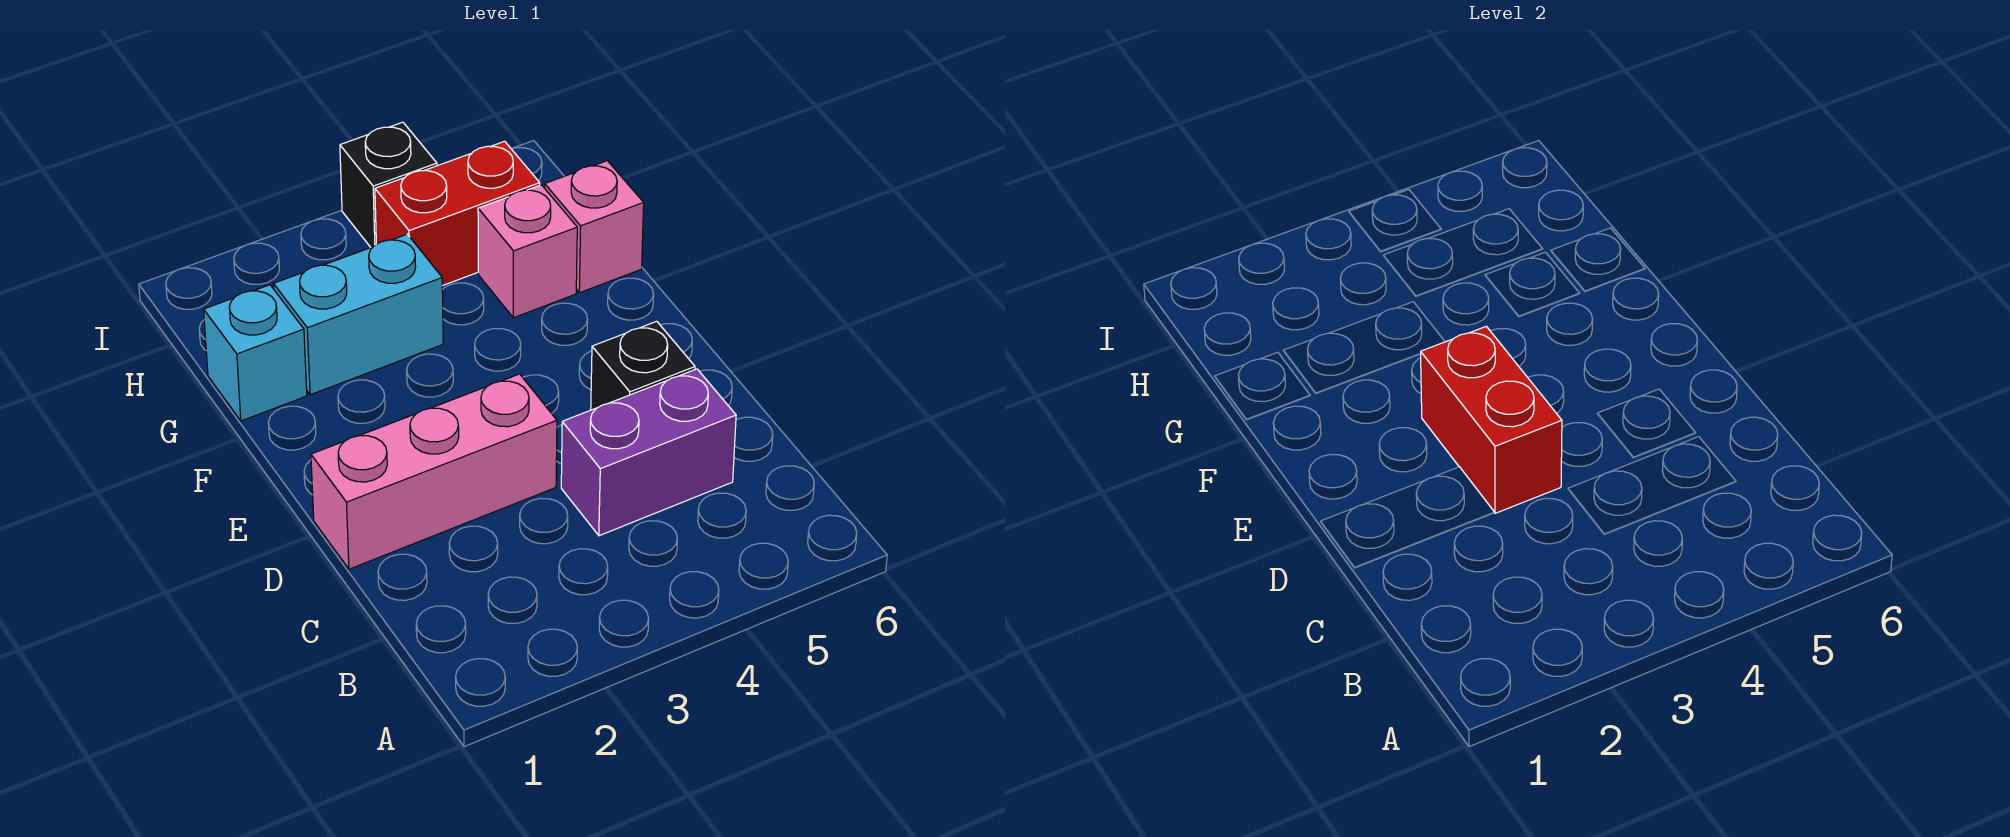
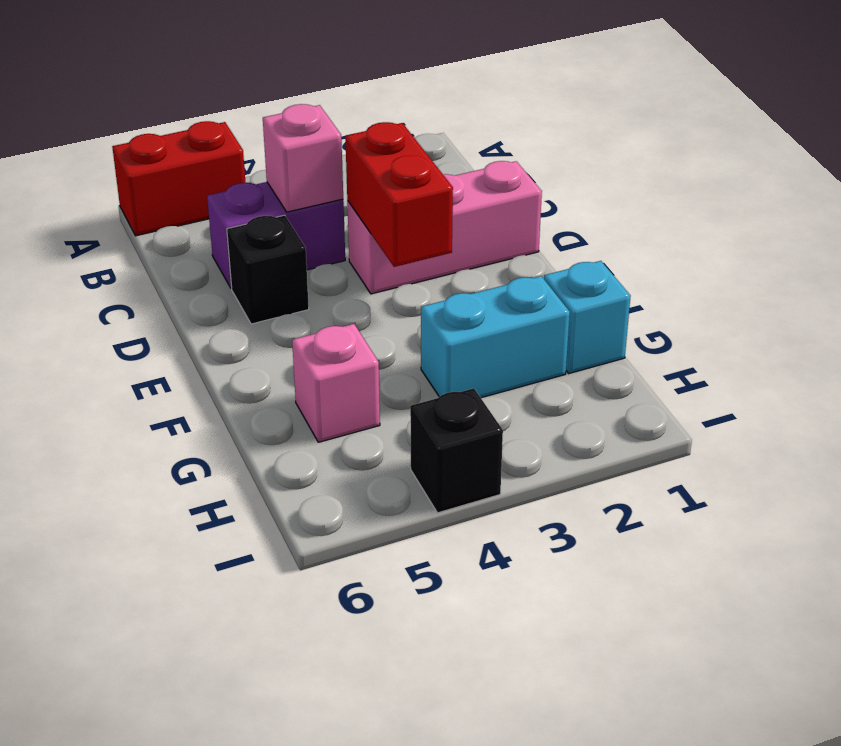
pink 1x1 brick [545,161,644,293] -> pink 1x1 brick moved to [263,104,343,212]
red 1x2 brick [375,141,540,286] -> red 1x2 brick moved to [112,121,246,236]

